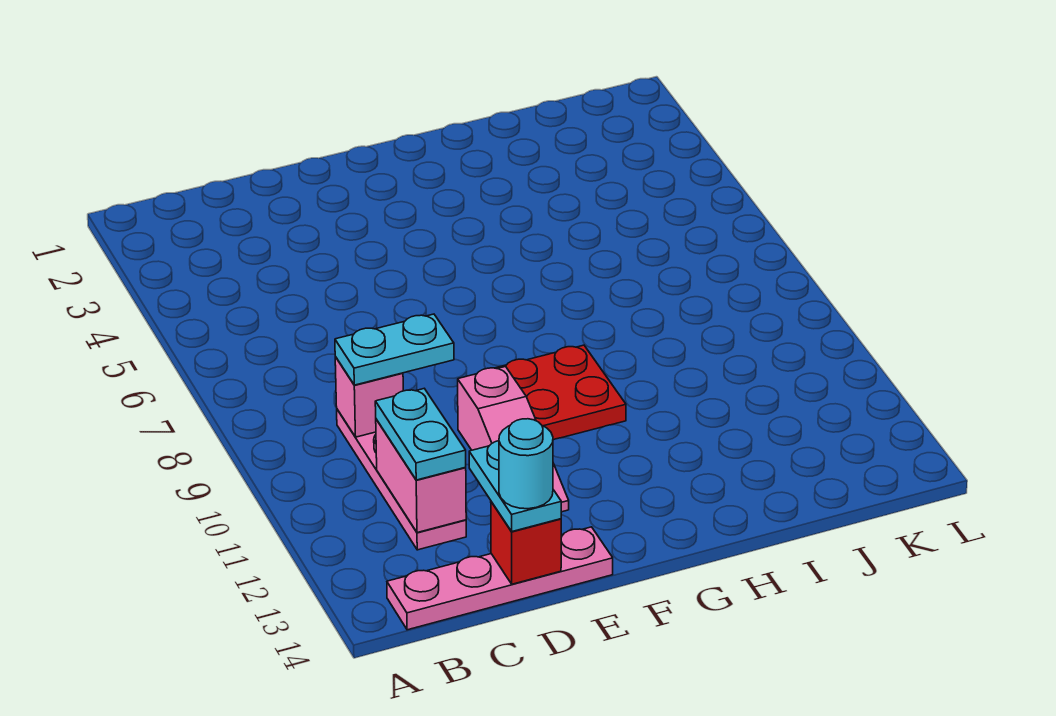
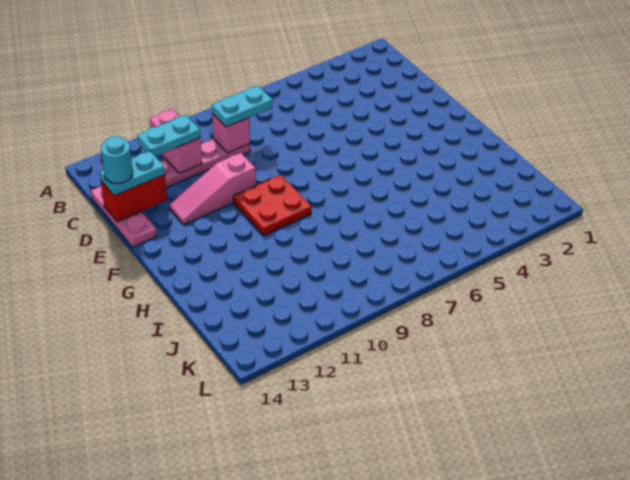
pink 1x4 plate [387,527,613,630] -> pink 1x3 plate [91,186,157,247]
cyan 1x2 plate [335,314,454,385] -> cyan 1x2 plate turned to [212,86,273,127]
pink 1x2 brick [376,419,466,533] -> pink 1x2 brick turned to [150,109,202,173]
red 1x1 brick [491,502,561,584] -> red 1x2 brick [101,175,167,222]

